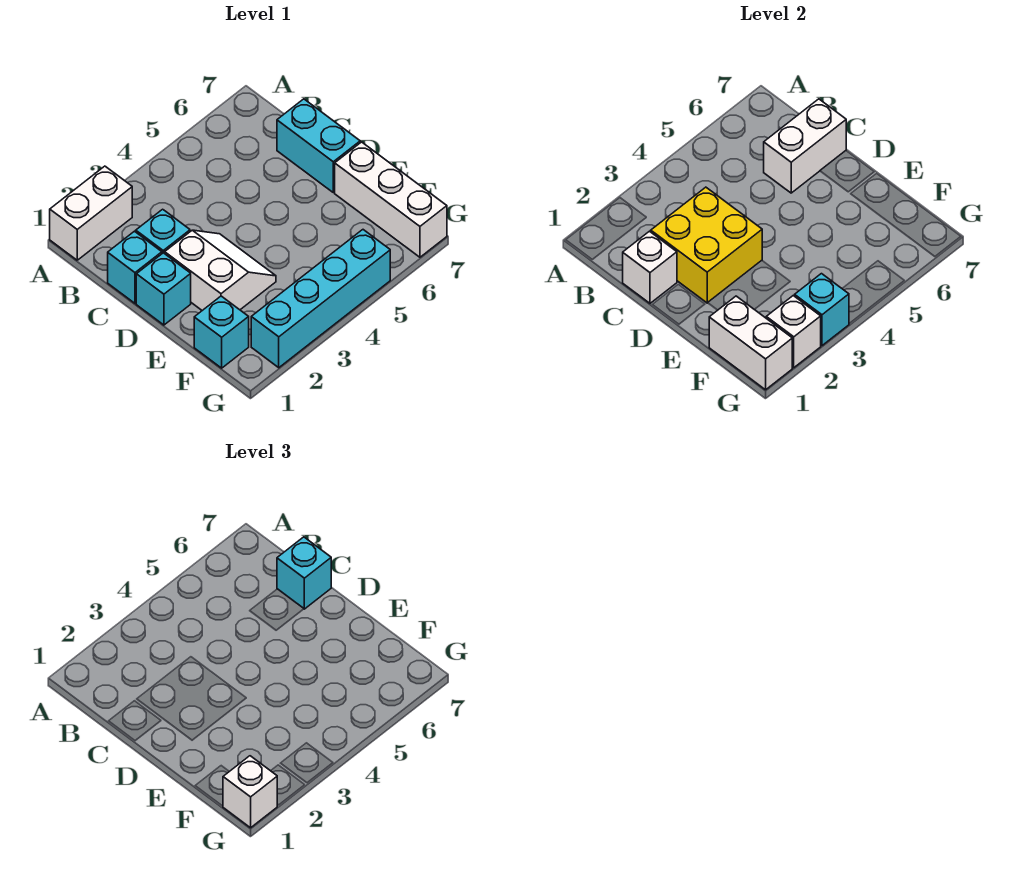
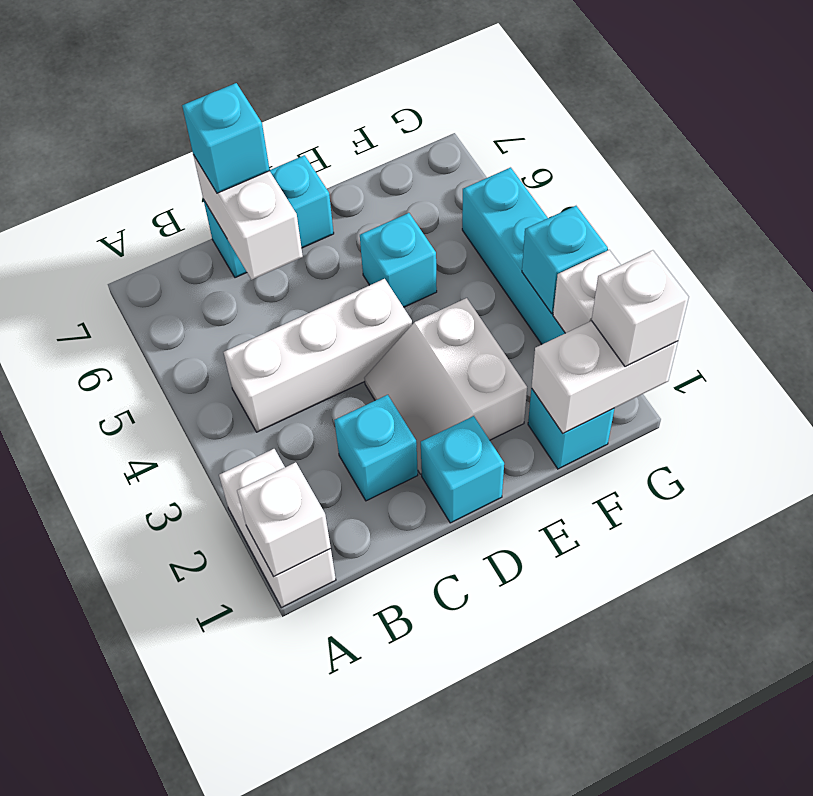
cyan 1x1 brick [108,231,162,303] -> cyan 1x1 brick moved to [360,213,437,307]
white 1x1 brick [623,231,677,303] -> white 1x1 brick moved to [237,462,331,576]
yellow 2x2 brick [651,187,762,303] -> none
white 2x2 slope [165,230,276,310] -> white 2x2 slope turned to [364,298,527,474]
white 1x3 brick [335,142,447,257] -> white 1x3 brick moved to [224,279,412,432]

